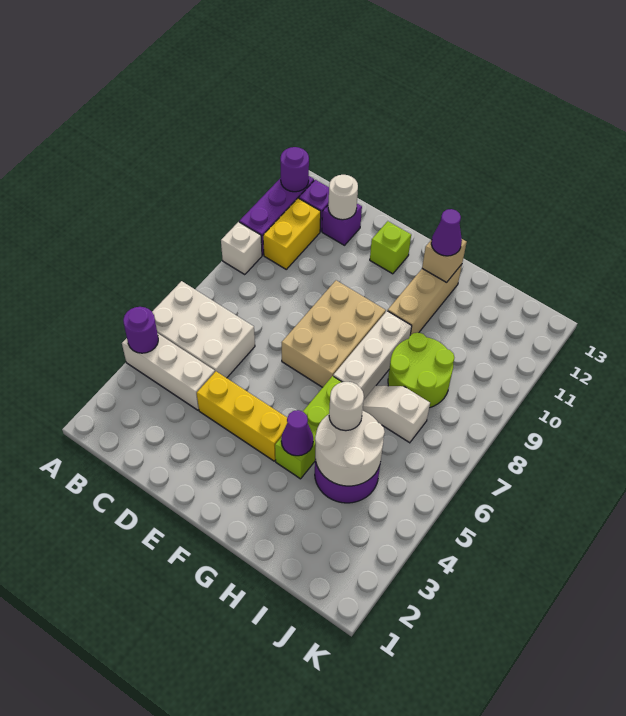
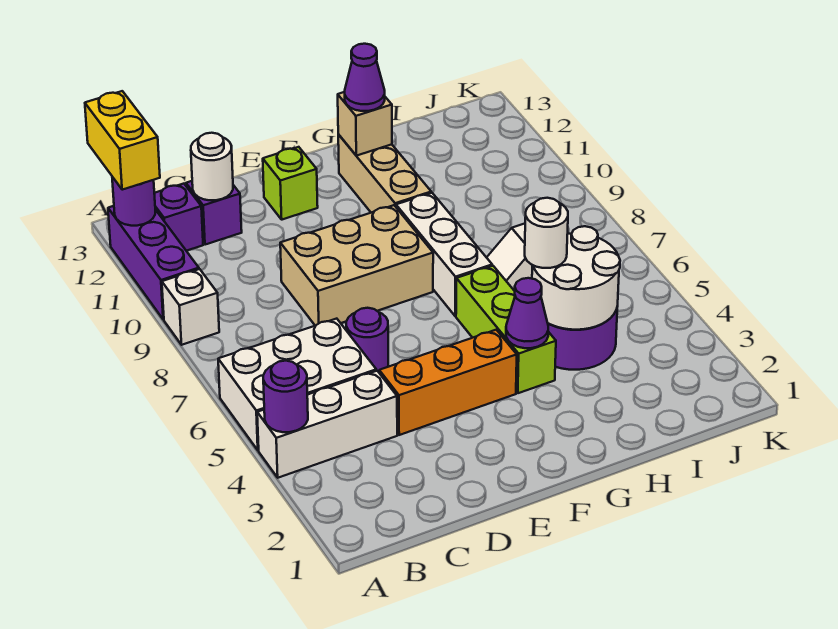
yellow 1x2 brick [263,198,321,269] -> yellow 1x2 brick moved to [85,91,160,190]
yellow 1x3 brick [197,372,287,461] -> orange 1x3 brick [379,330,517,435]
none -> purple 1x1 round brick [346,308,388,372]
tan 2x3 brick [282,280,386,387] -> tan 2x3 brick turned to [280,205,433,326]
lime 2x2 round brick [388,333,454,408] -> none

